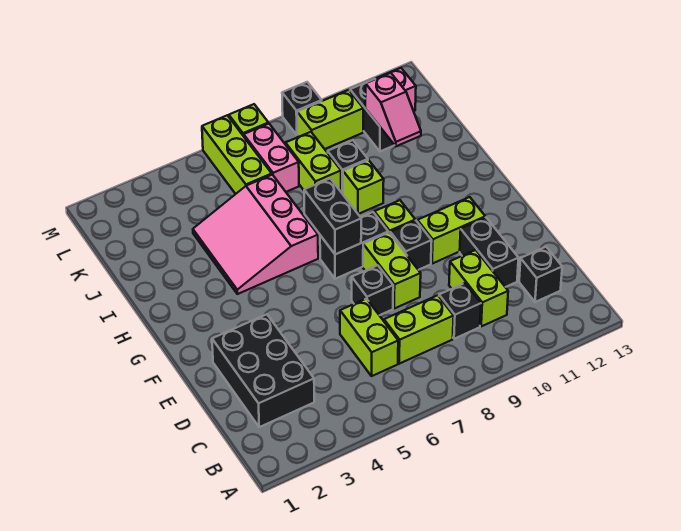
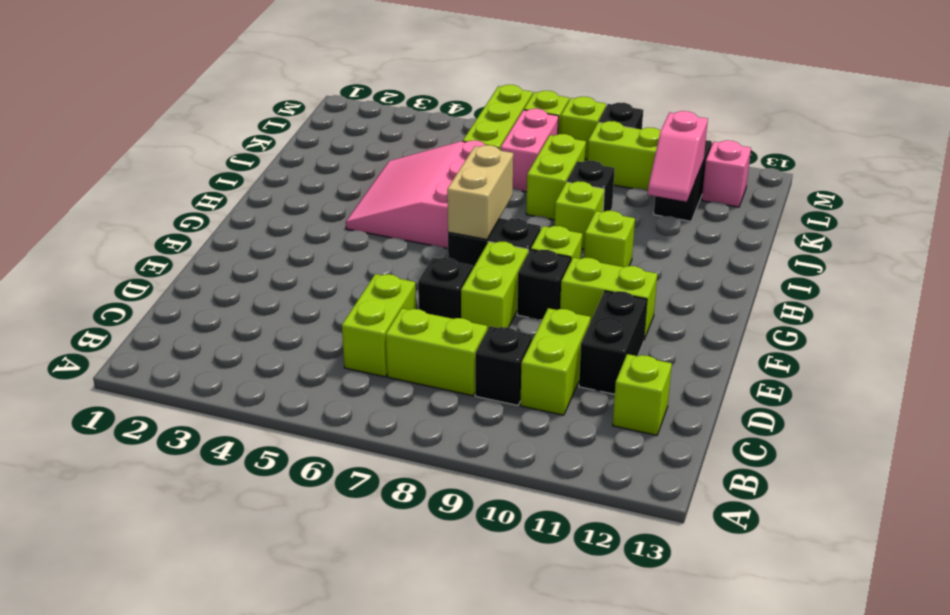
black 2x3 brick [212,314,314,427] -> none
black 1x1 brick [519,247,562,302] -> lime 1x1 brick [613,354,672,435]
black 1x2 brick [304,179,361,254] -> tan 1x2 brick [447,145,513,239]
none -> lime 1x1 brick [584,211,635,267]
none -> lime 1x1 brick [560,97,606,159]

